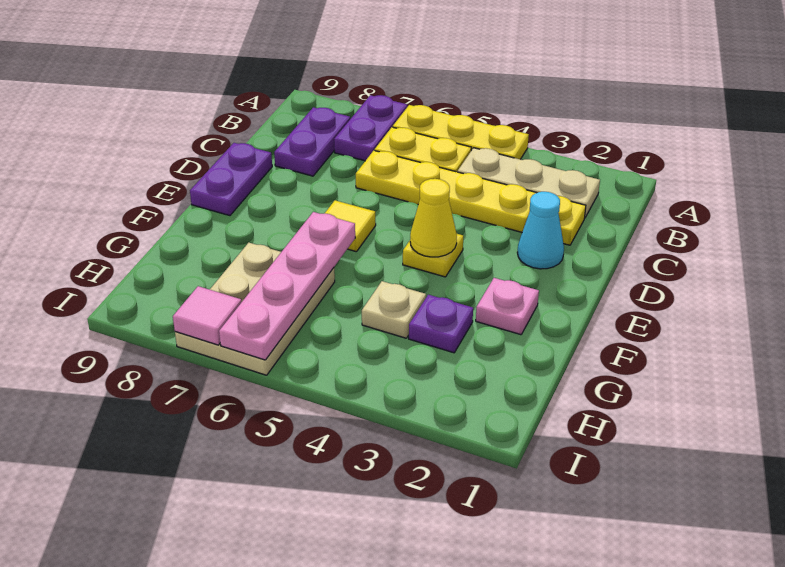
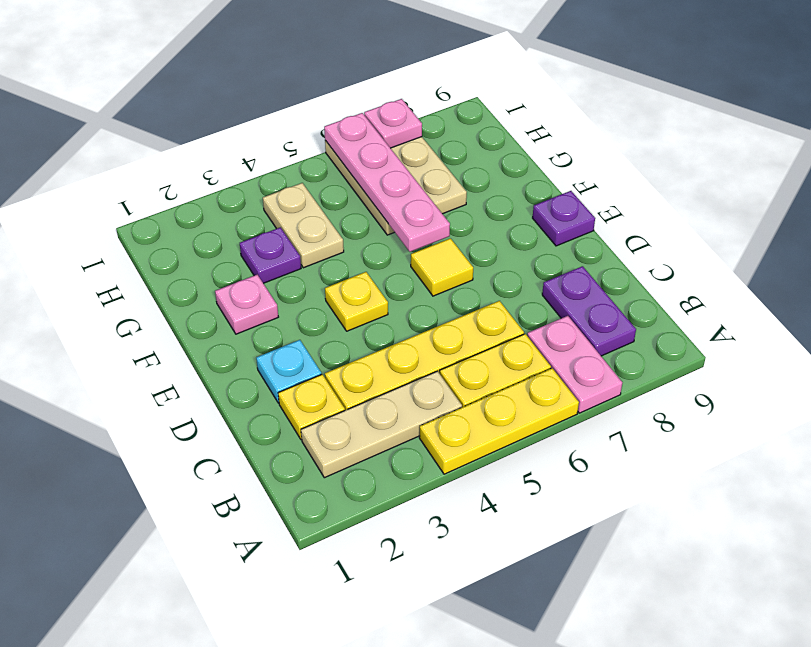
purple 1x2 plate [334,95,407,161] -> pink 1x2 plate [527,316,622,413]
cyan 1x1 cone [517,192,564,269] -> cyan 1x1 plate [256,340,322,403]
purple 1x2 plate [190,143,272,216] -> purple 1x1 plate [533,191,595,246]
yellow 1x1 cone [410,179,457,257] -> none
tan 1x1 plate [362,281,426,338] -> tan 1x2 plate [263,183,344,268]
pink 1x1 tile [173,286,241,345] -> pink 1x1 plate [364,99,422,148]

